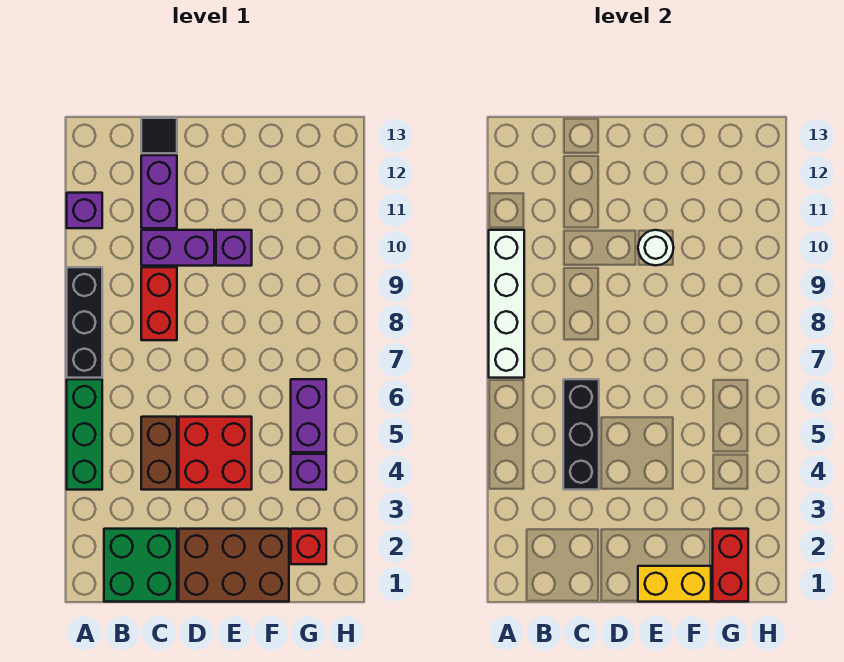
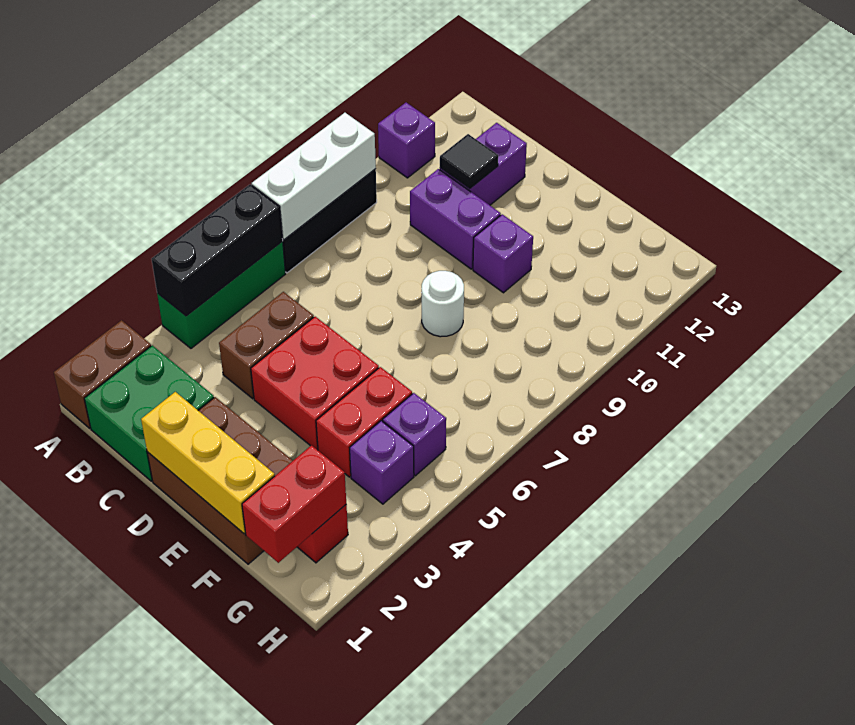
none -> brown 1x2 brick [54,320,151,428]
white 1x4 brick [489,230,524,378] -> white 1x3 brick [252,113,376,240]
black 1x3 brick [563,379,599,490] -> black 1x3 brick moved to [152,184,283,316]
red 1x2 brick [141,267,177,340] -> red 1x2 brick moved to [316,367,412,477]
black 1x1 tile [141,118,177,153] -> black 1x1 tile moved to [440,134,498,188]
yellow 1x2 brick [638,566,711,602] -> yellow 1x3 brick [141,392,275,534]
white 1x1 round brick [638,230,674,265] -> white 1x1 round brick moved to [422,271,464,337]
purple 1x2 brick [291,379,326,452] -> purple 1x1 brick [383,393,446,476]

